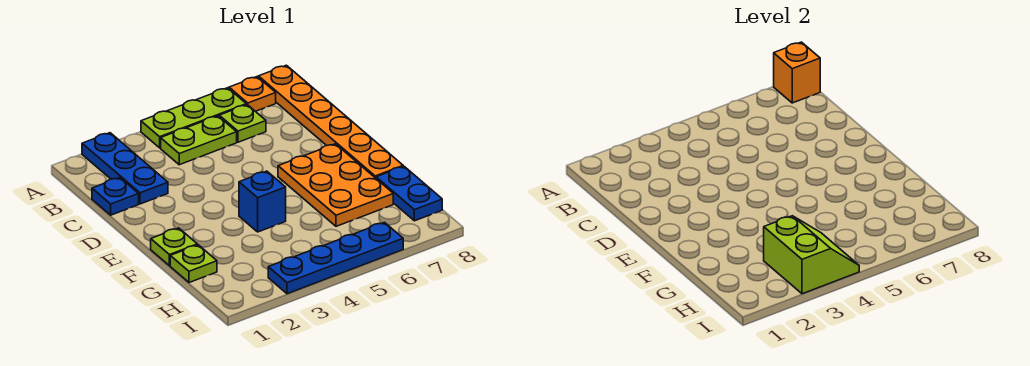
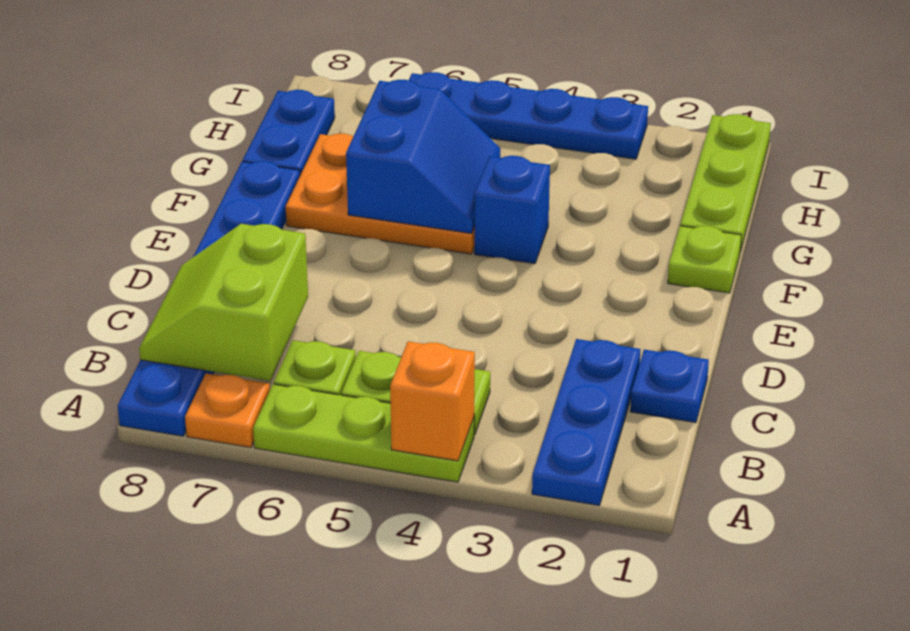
orange 1x6 plate [259,65,403,178] -> blue 1x6 plate [118,161,300,436]
orange 1x1 brick [774,42,820,103] -> orange 1x1 brick moved to [390,341,475,461]
orange 2x3 plate [278,144,393,226] -> orange 2x3 plate turned to [286,134,475,254]
none -> blue 2x2 slope [346,80,500,233]
lime 1x1 plate [170,245,217,283] -> lime 1x3 plate [680,114,771,251]
lime 2x2 slope [764,216,859,294] -> lime 2x2 slope moved to [139,224,308,381]

